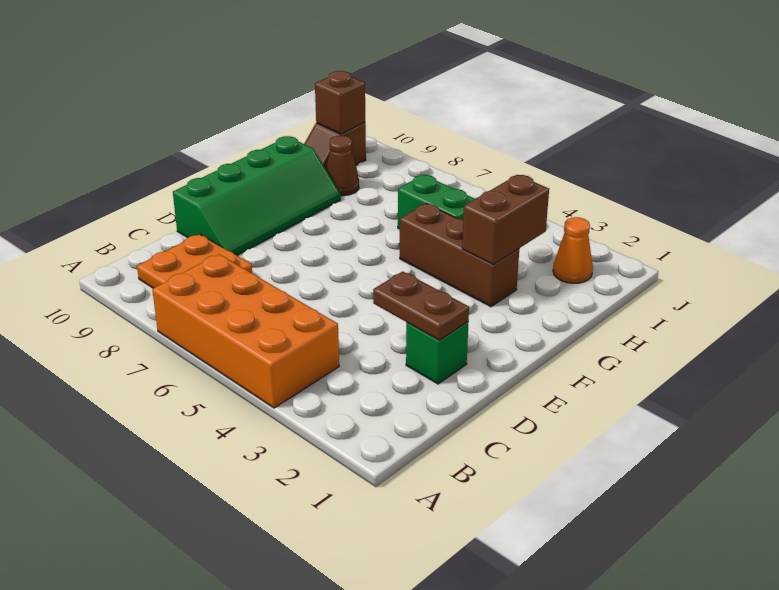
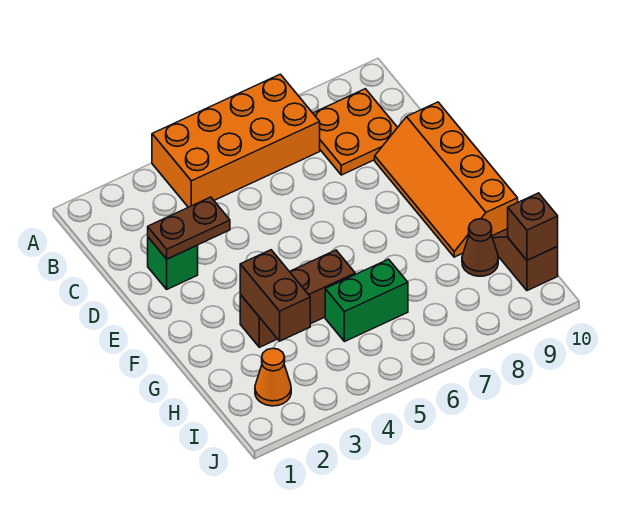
green 2x4 slope [173,136,340,255] -> orange 2x4 slope [375,102,518,257]

